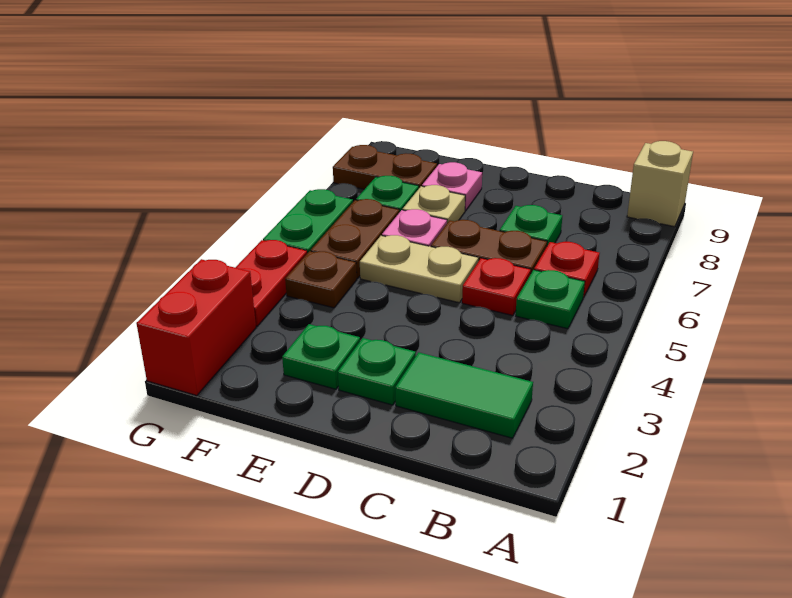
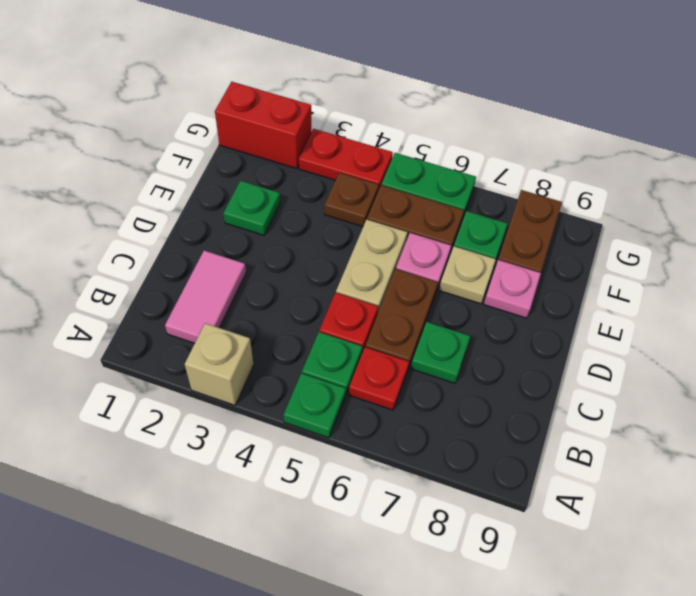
tan 1x1 brick [627,141,693,227] -> tan 1x1 brick moved to [185,323,254,405]
green 1x2 tile [395,352,533,438] -> pink 1x2 tile [165,251,246,343]
green 1x1 plate [338,338,416,405] -> green 1x1 plate moved to [284,373,346,438]

